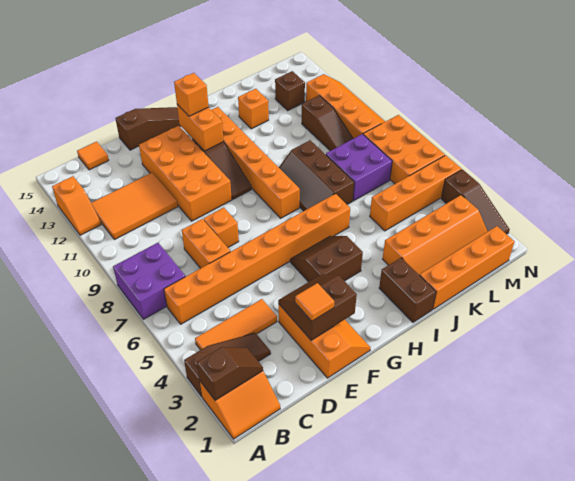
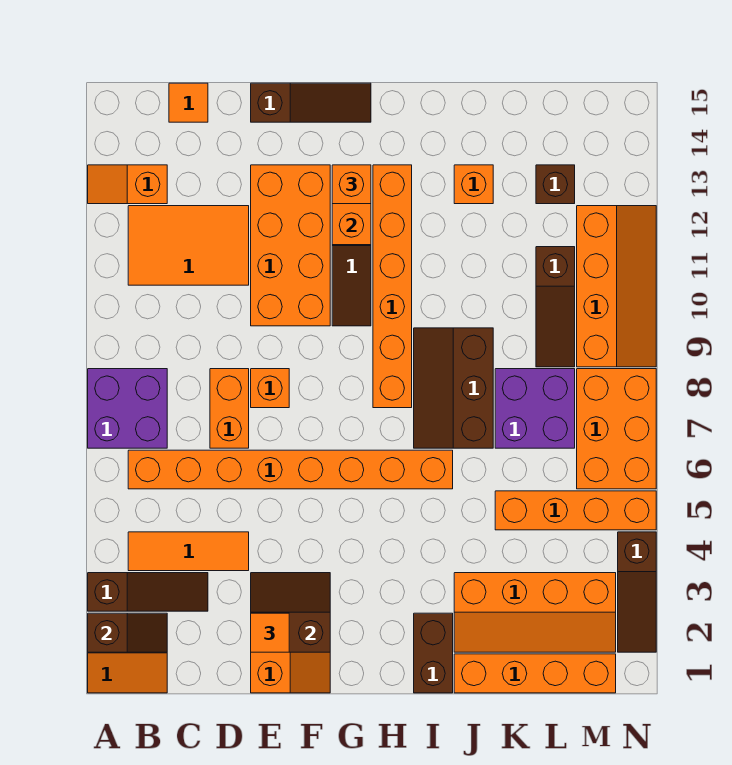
orange 1x2 slope [52,176,101,235] -> orange 1x2 slope turned to [88,165,167,204]
brown 2x2 slope [290,236,363,282] -> none

